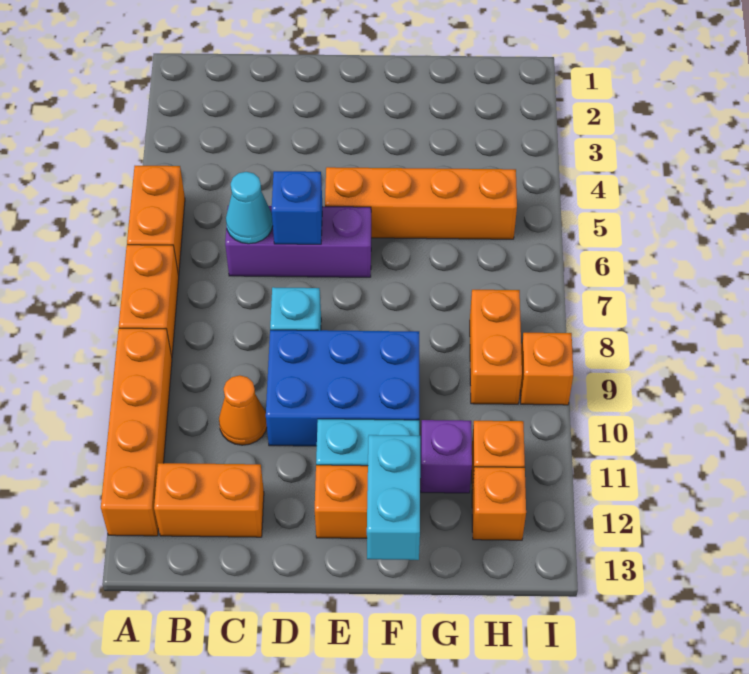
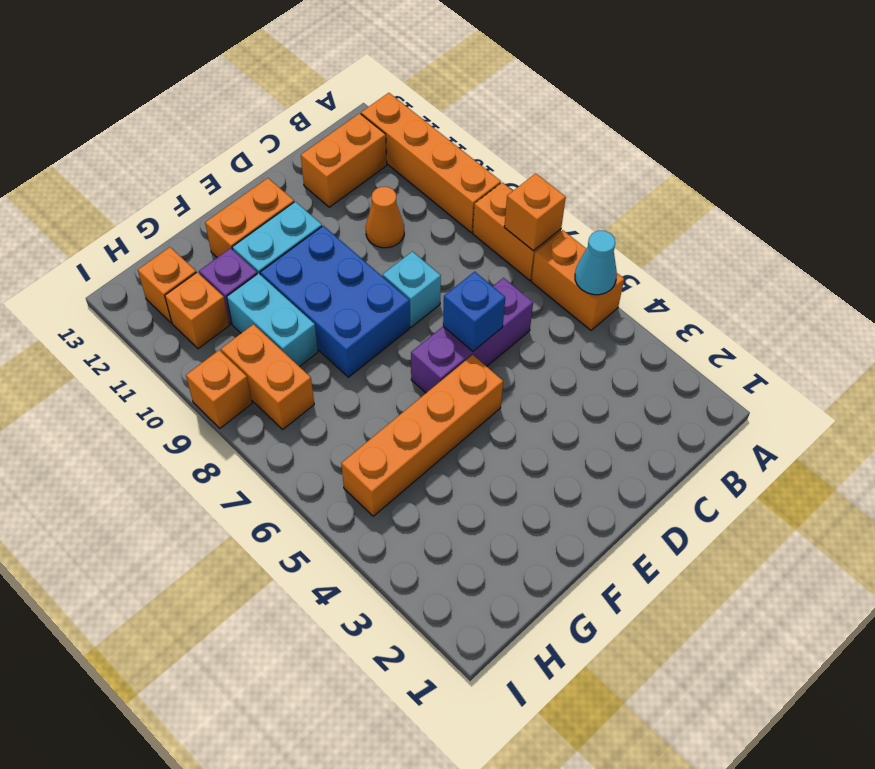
none -> orange 1x1 brick [504,173,566,251]
cyan 1x1 cone [226,172,273,244] -> cyan 1x1 cone moved to [575,231,617,295]
blue 2x3 brick [266,330,419,446] -> blue 2x3 brick turned to [260,226,410,377]
cyan 1x2 brick [367,435,420,560] -> cyan 1x2 brick moved to [227,273,318,367]

